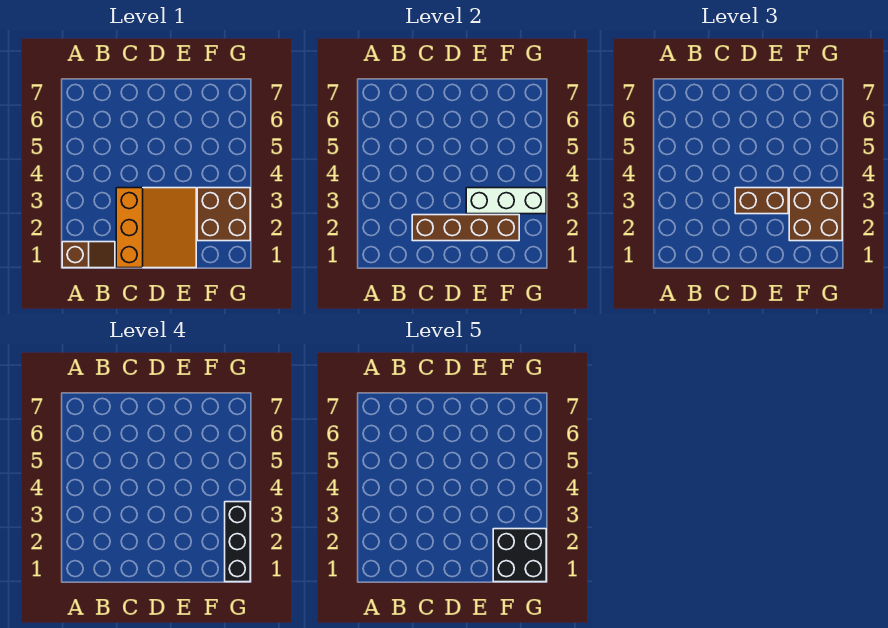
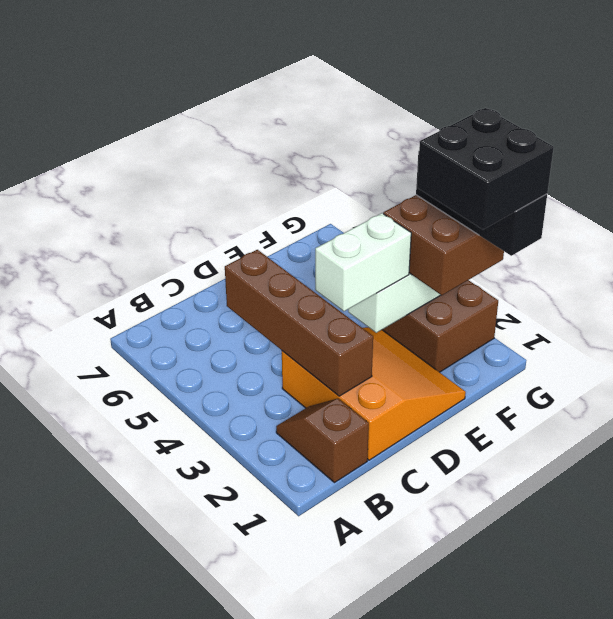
brown 1x2 slope [62,242,115,268] -> brown 1x2 slope turned to [276,399,369,483]
brown 1x4 brick [412,215,519,241] -> brown 1x4 brick turned to [225,250,373,396]
brown 1x2 brick [735,188,788,214] -> white 1x2 brick [315,213,411,311]

